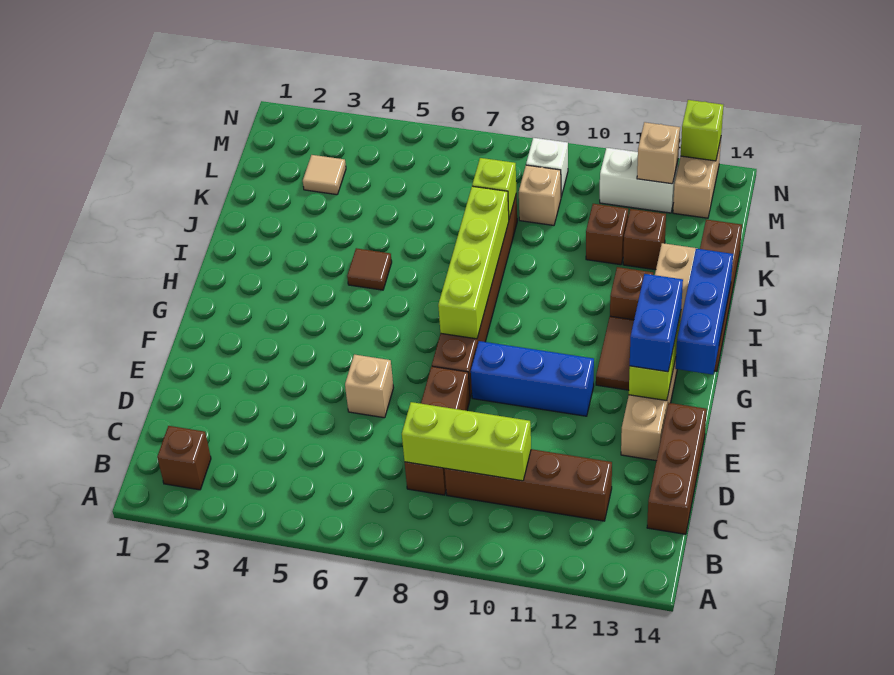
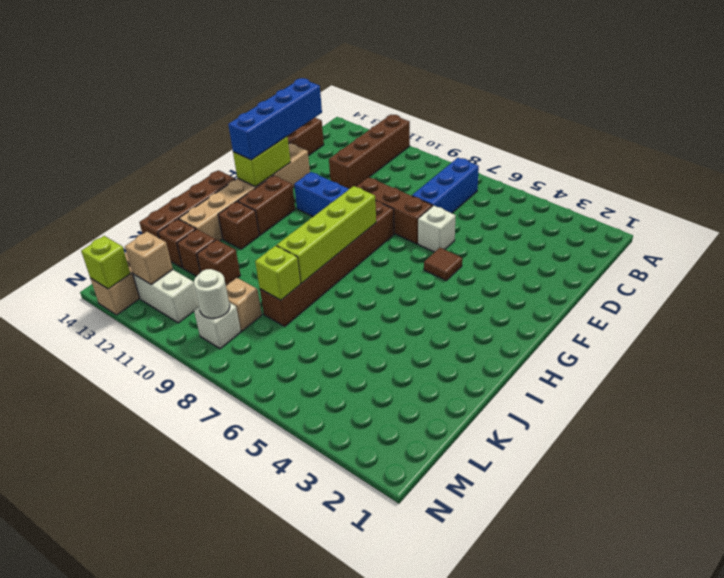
brown 1x1 brick [157,426,211,490] -> brown 1x1 brick moved to [158,219,196,268]
brown 1x3 brick [405,366,470,495] -> brown 1x3 brick turned to [356,177,433,244]
lime 1x3 brick [402,402,531,481] -> none
brown 1x4 brick [445,449,612,521] -> brown 1x4 brick turned to [329,115,410,189]
tan 1x1 brick [345,355,394,418] -> white 1x1 brick [418,205,456,252]
blue 1x2 brick [630,274,683,372] -> blue 1x4 brick [228,78,322,160]
brown 1x2 tile [596,316,634,390] -> brown 1x2 brick [238,176,295,235]
blue 1x3 brick [675,249,733,375] -> blue 1x3 brick moved to [412,158,479,213]
brown 1x1 tile [347,248,392,290] -> brown 1x1 tile moved to [424,248,462,280]
tan 1x1 tile [303,155,346,195] -> none
none -> white 1x1 round brick [194,269,230,318]

